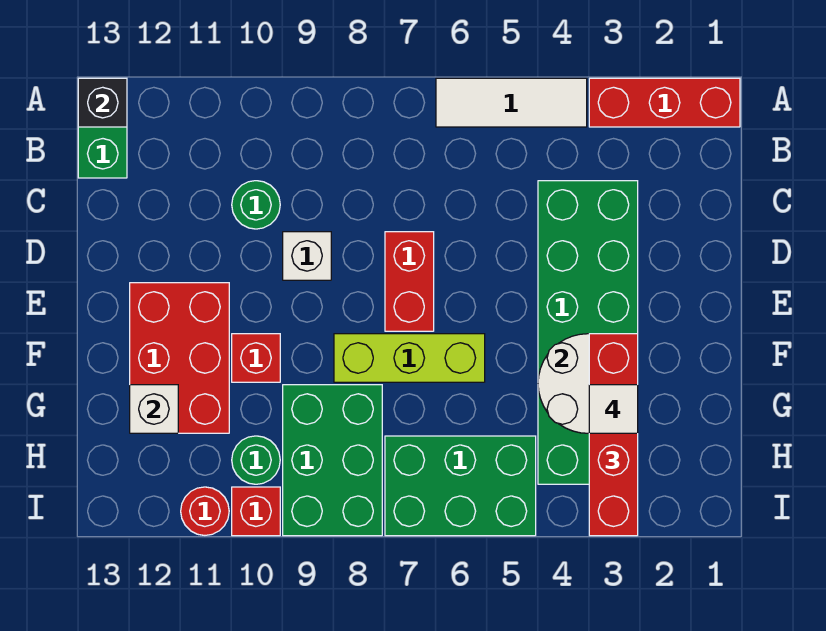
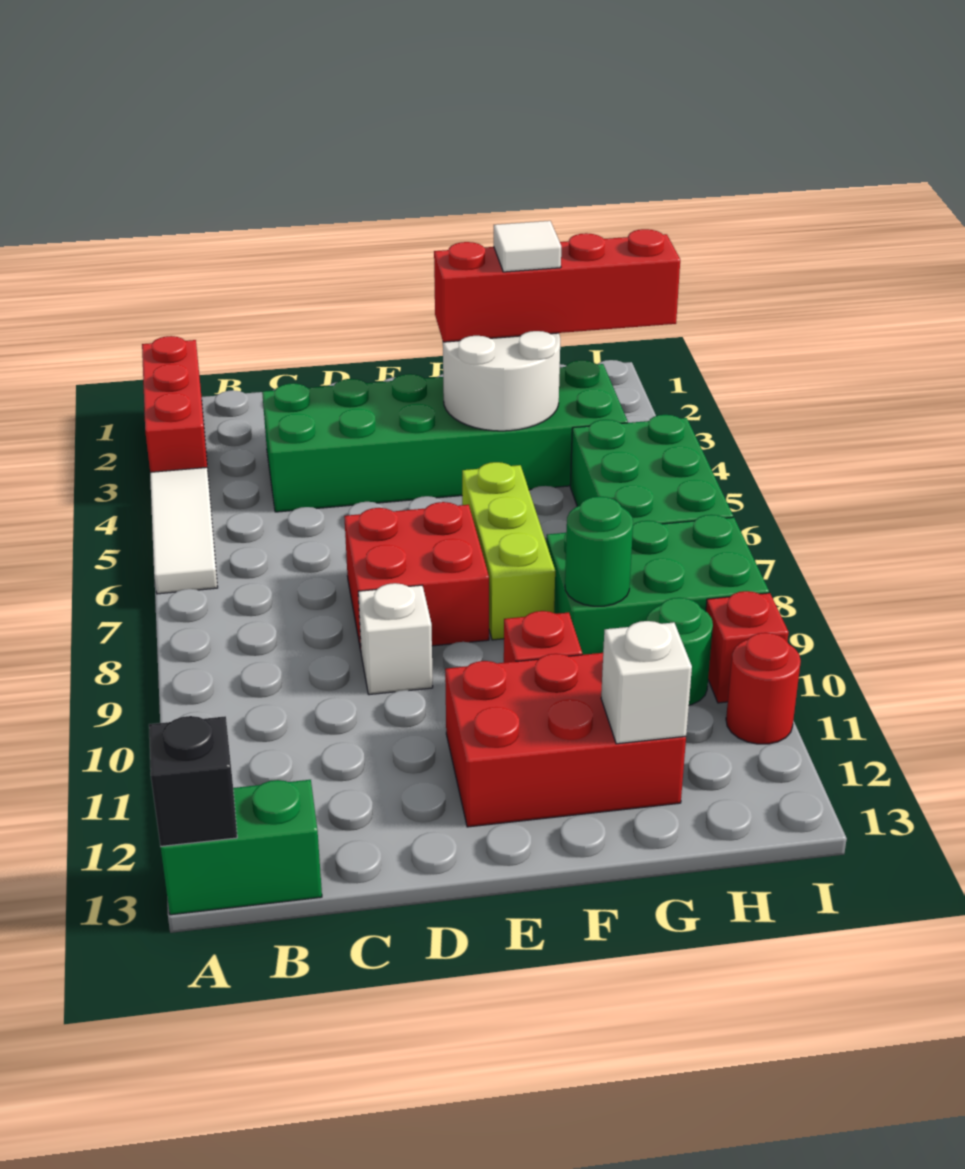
green 1x1 round brick [232,181,280,229] -> green 1x1 round brick moved to [565,496,633,606]
red 1x2 brick [385,232,434,331] -> red 2x2 brick [344,502,489,650]

